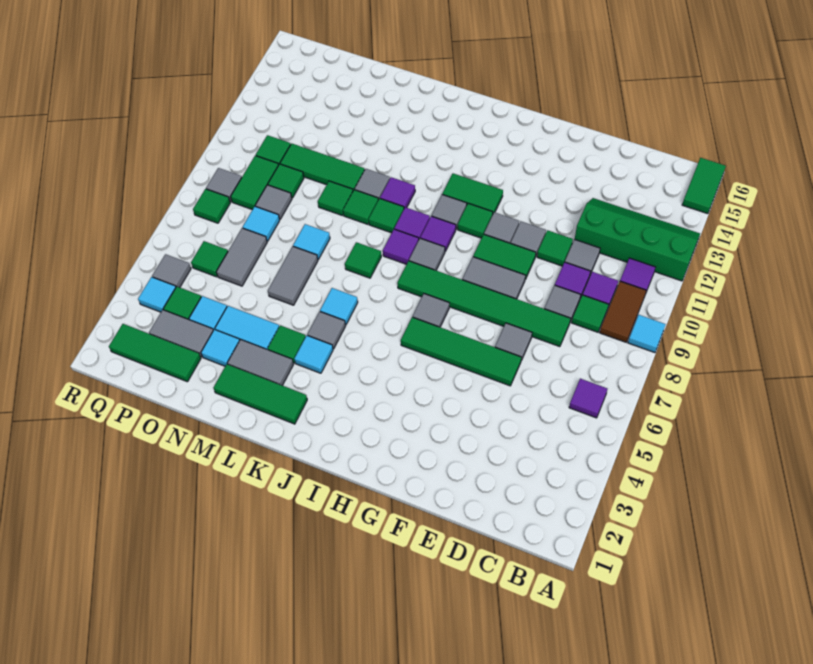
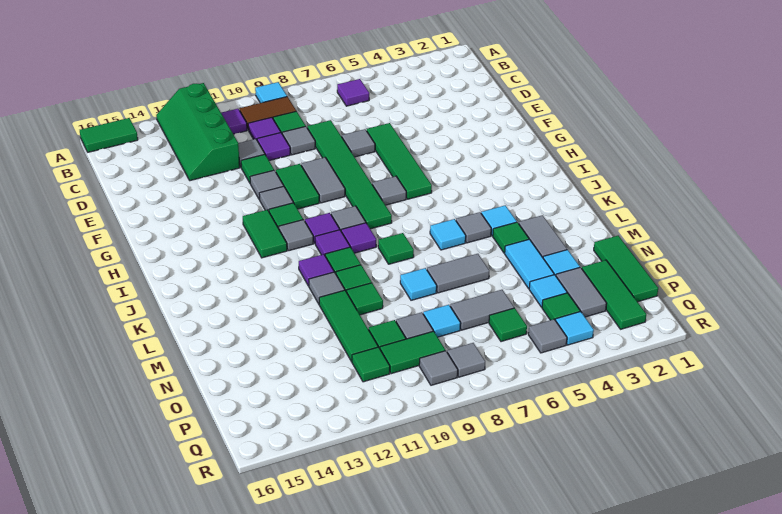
green 1x3 tile [213,364,307,424] -> green 1x3 tile moved to [594,236,658,302]
green 1x1 tile [193,189,230,223] -> grey 1x1 tile [447,343,485,377]

